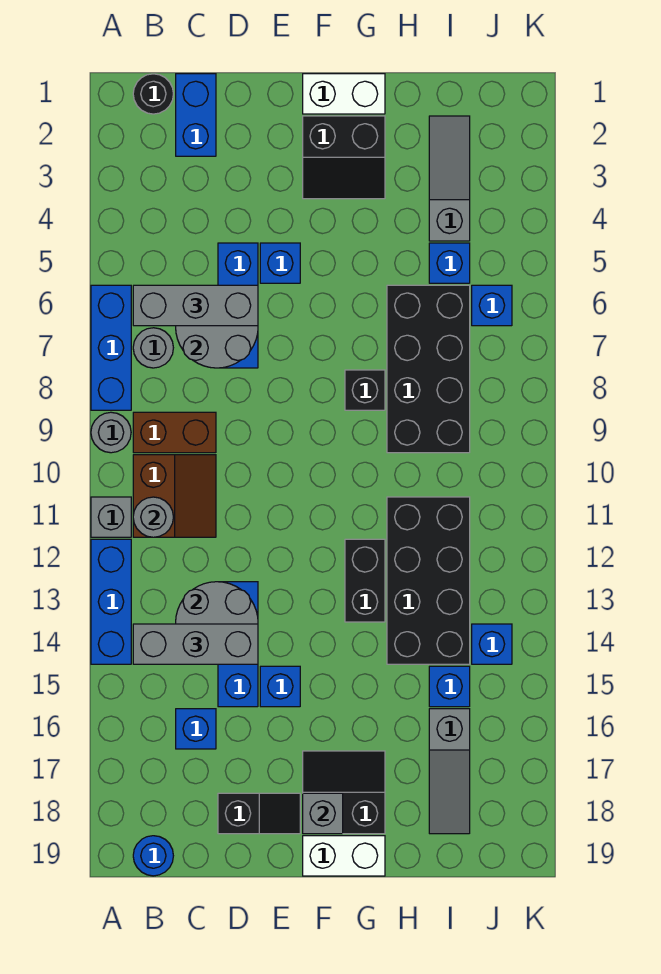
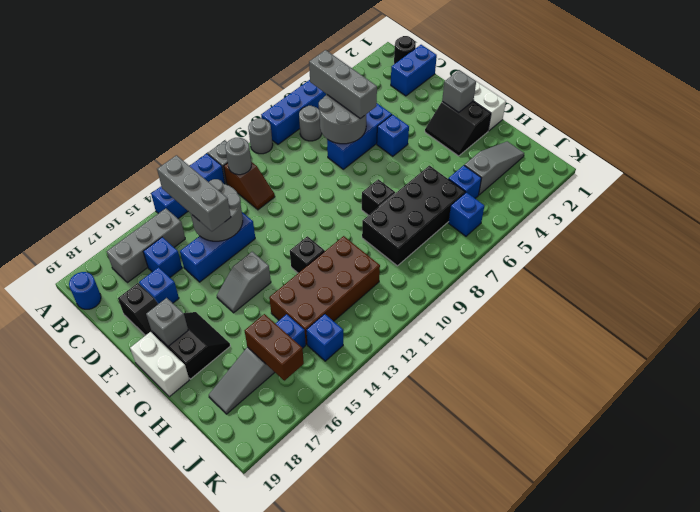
brown 1x2 brick [133,412,216,453] -> brown 1x2 brick moved to [244,314,304,381]
brown 2x2 slope [133,455,216,537] -> brown 1x2 slope [224,162,275,210]
none -> grey 1x3 brick [107,208,185,283]
blue 1x1 brick [260,666,300,707] -> blue 1x1 brick moved to [139,267,179,304]
none -> grey 1x1 brick [442,70,476,112]
none -> grey 1x2 slope [217,252,271,313]
black 1x2 brick [345,539,385,622] -> black 1x1 brick [290,236,325,273]
black 2x4 brick [387,497,470,664] -> brown 2x4 brick [269,236,380,344]

